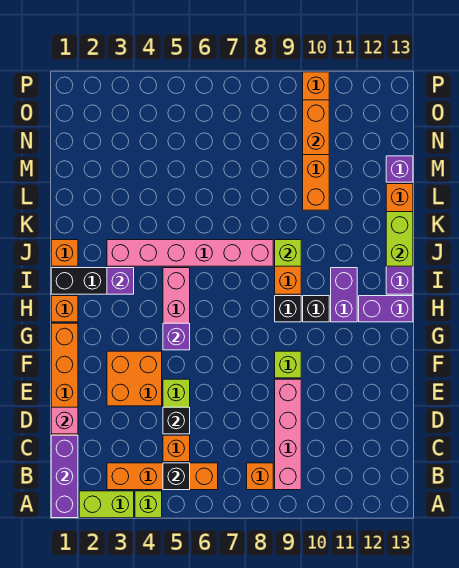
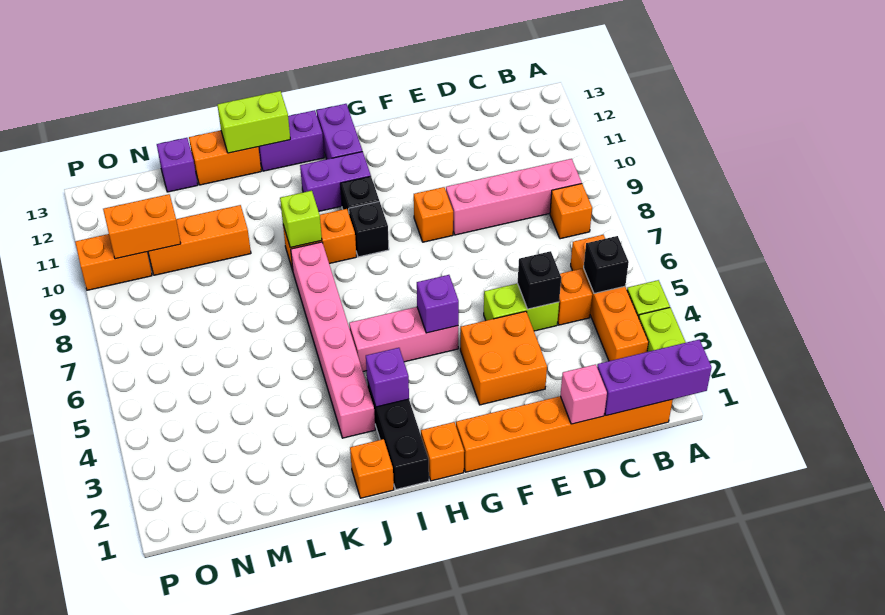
lime 1x1 brick [275,351,301,378] -> orange 1x1 brick [414,187,453,242]

